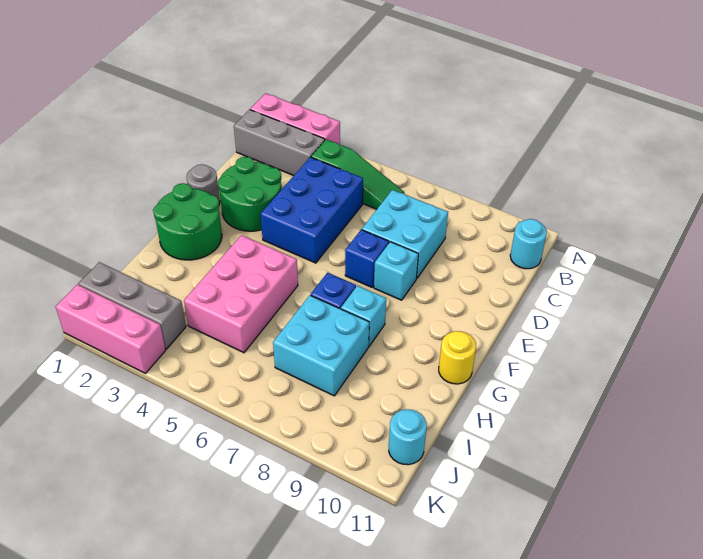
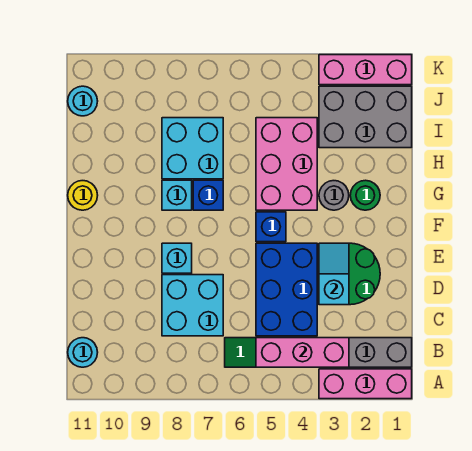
none -> pink 1x3 brick [256,338,349,367]
none -> cyan 1x2 slope [319,243,349,305]
grey 1x1 round brick [187,164,220,204] -> grey 1x1 round brick moved to [319,181,349,210]
blue 1x1 brick [345,230,389,288] -> blue 1x1 brick moved to [256,212,286,242]
green 2x2 round brick [153,183,222,260] -> green 1x1 round brick [350,180,380,210]
grey 1x3 brick [78,262,186,349] -> grey 2x3 brick [319,86,412,148]

